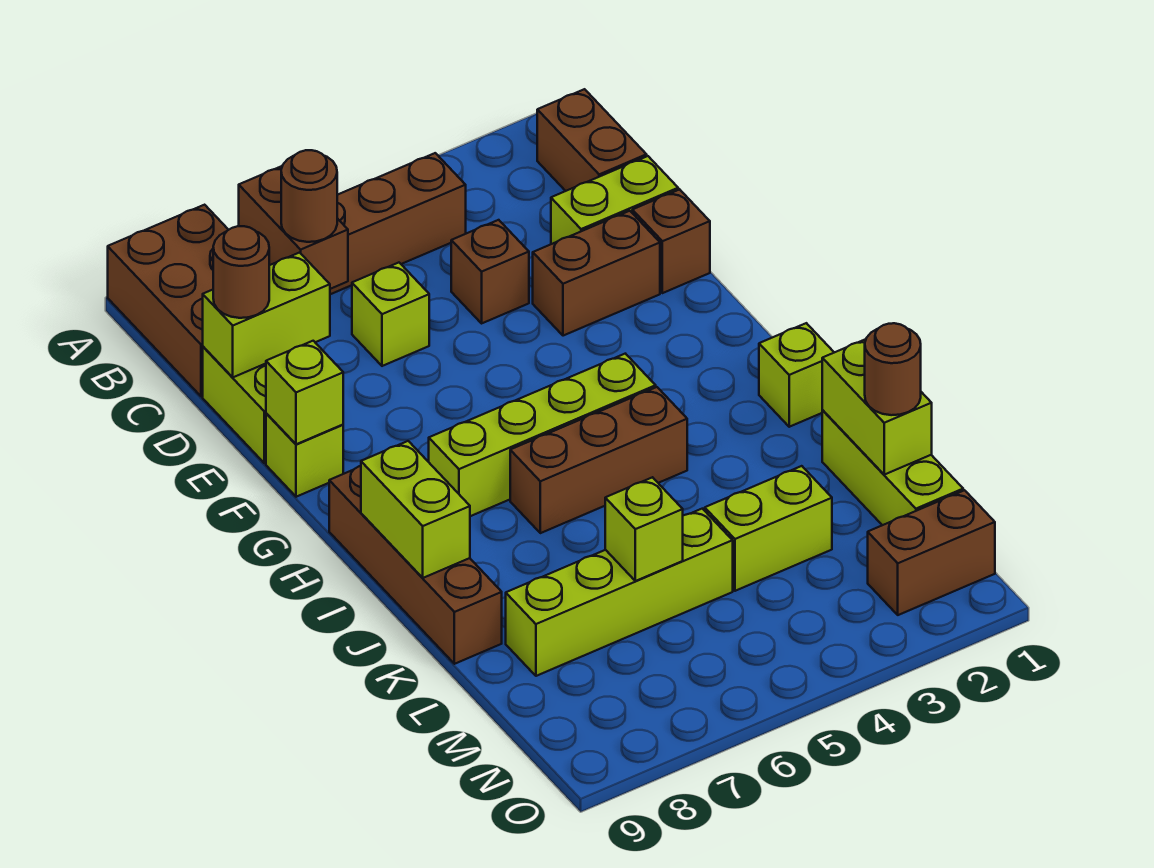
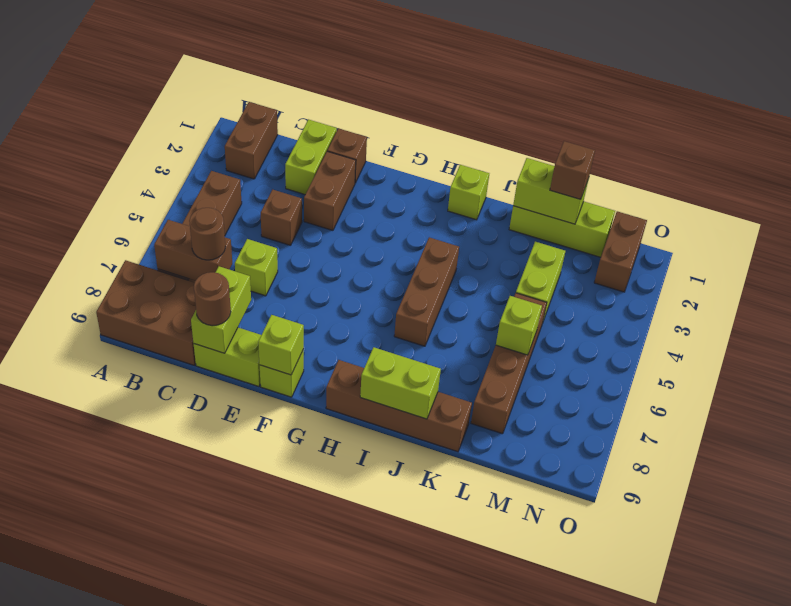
brown 1x2 brick [537,89,647,191] -> brown 1x2 brick turned to [225,102,278,179]
lime 1x4 brick [429,354,656,516] -> none
brown 1x1 round brick [865,323,921,415] -> brown 1x1 brick [550,141,595,200]
lime 1x4 brick [506,509,733,676] -> brown 1x4 brick [471,293,547,434]

